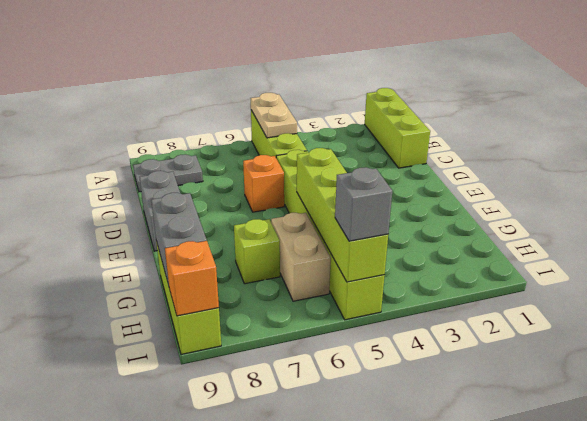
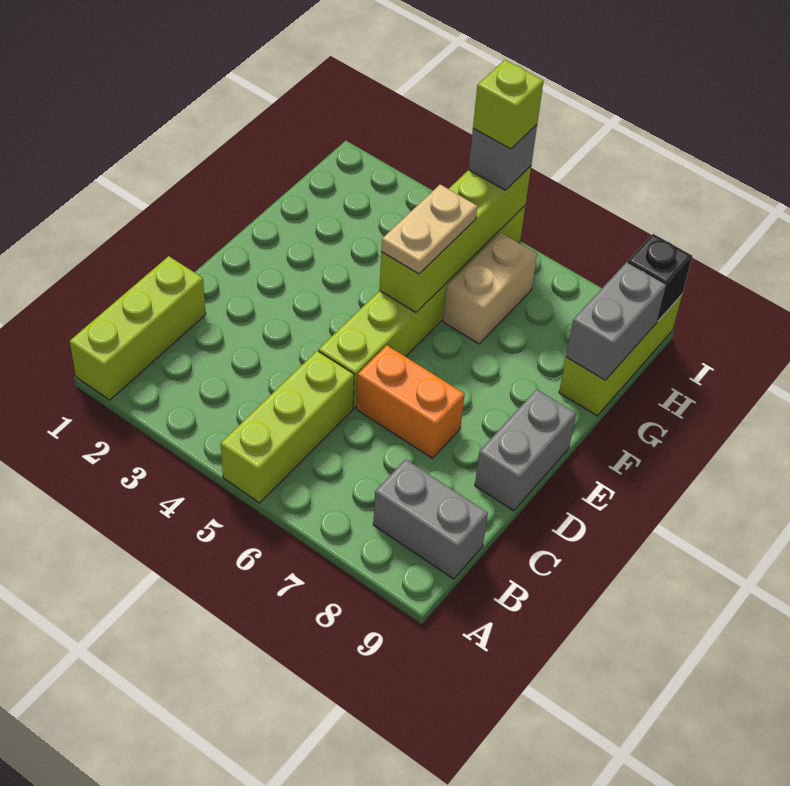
tan 1x2 plate [251,93,297,138] -> tan 1x2 plate moved to [381,185,477,274]
grey 1x2 plate [133,154,203,192] -> grey 1x2 brick [373,459,488,579]
orange 1x1 brick [243,155,284,212] -> orange 1x2 brick [356,345,465,458]
lime 1x1 brick [234,219,280,284] -> lime 1x1 brick moved to [473,60,544,149]
orange 1x1 brick [165,241,219,316] -> black 1x1 brick [628,234,692,321]

